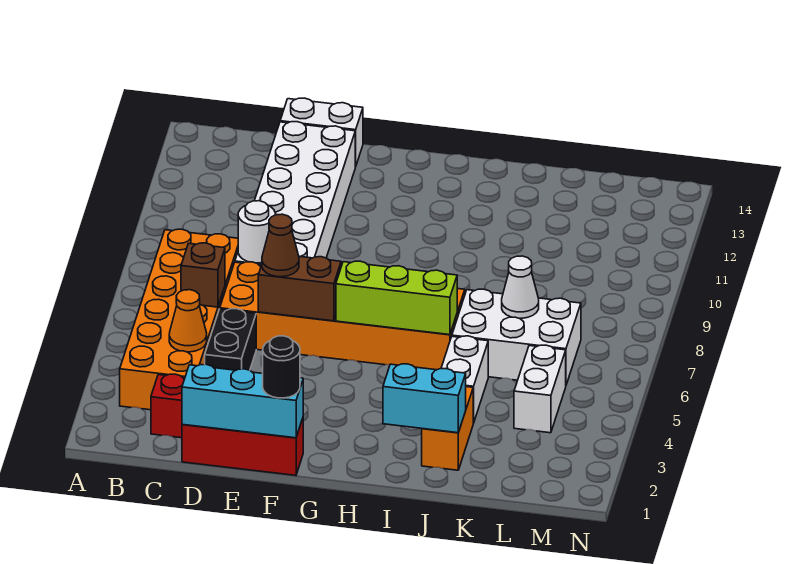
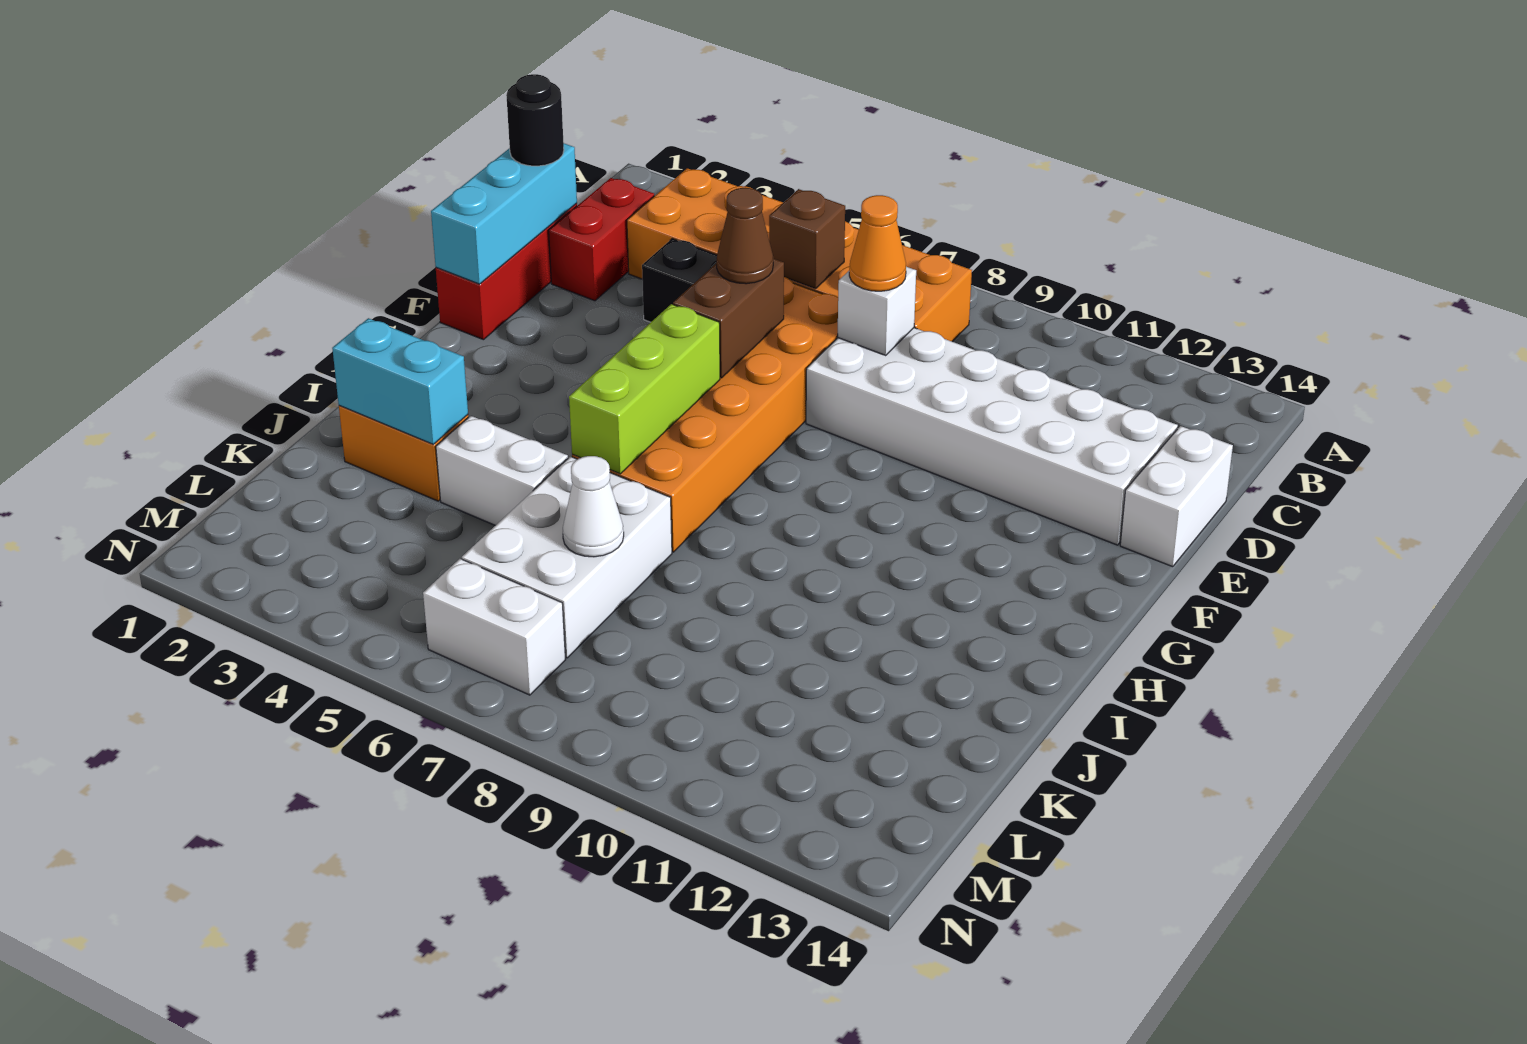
orange 1x1 cone [169,290,207,352] -> orange 1x1 cone moved to [849,195,906,291]
white 1x1 round brick [238,201,276,263] -> white 1x1 brick [837,267,916,355]
black 1x1 round brick [263,336,300,398] -> black 1x1 round brick moved to [506,74,564,166]
cyan 1x2 brick [383,364,466,433] -> cyan 1x2 brick turned to [332,318,468,444]
white 1x2 brick [514,345,566,433] -> white 1x2 brick moved to [423,559,566,695]

